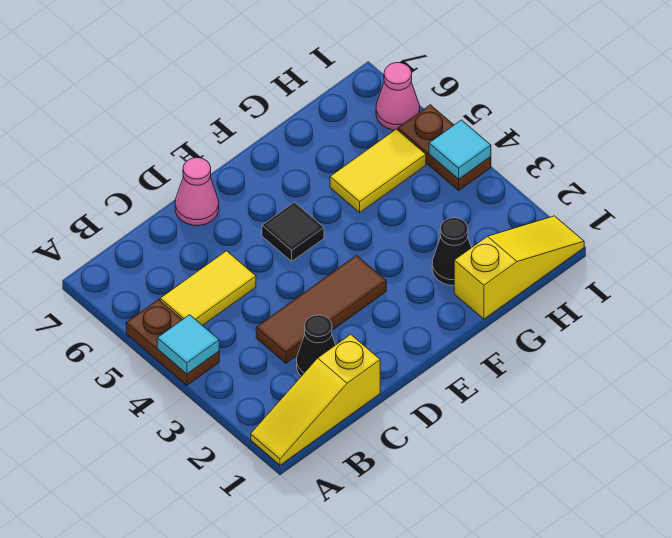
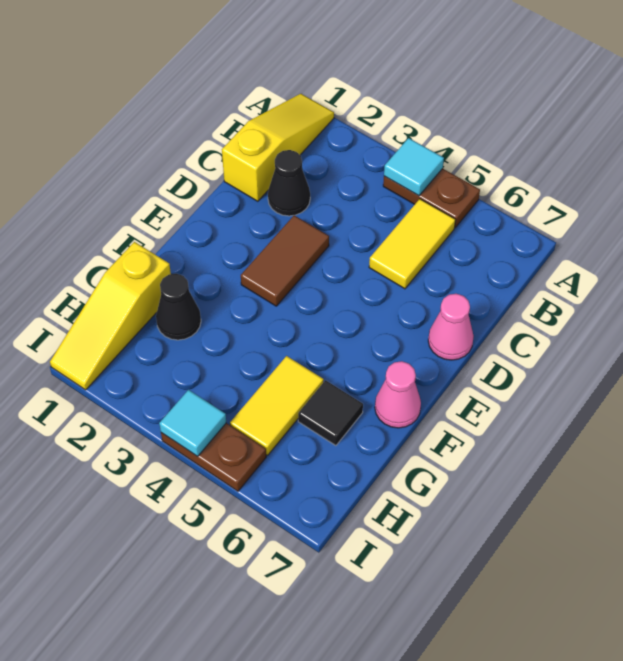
brown 1x3 tile [256,255,386,363] -> brown 1x2 tile [241,215,329,306]
black 1x1 tile [262,202,324,261] -> black 1x1 tile moved to [298,380,363,446]
pink 1x1 cone [376,63,420,130] -> pink 1x1 cone moved to [375,361,421,428]

